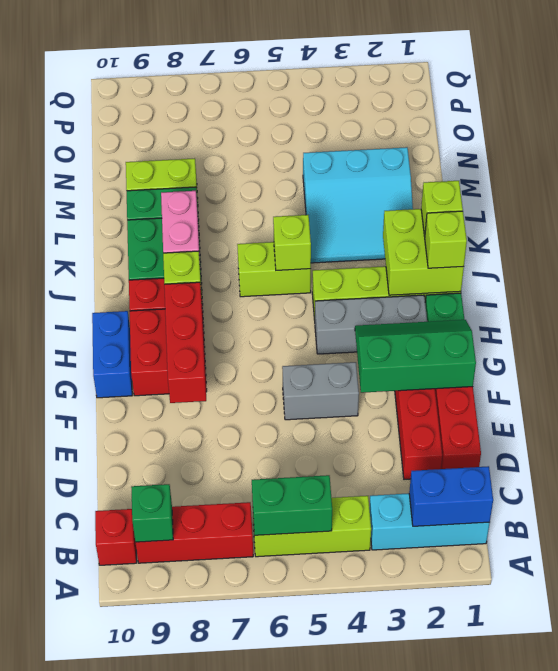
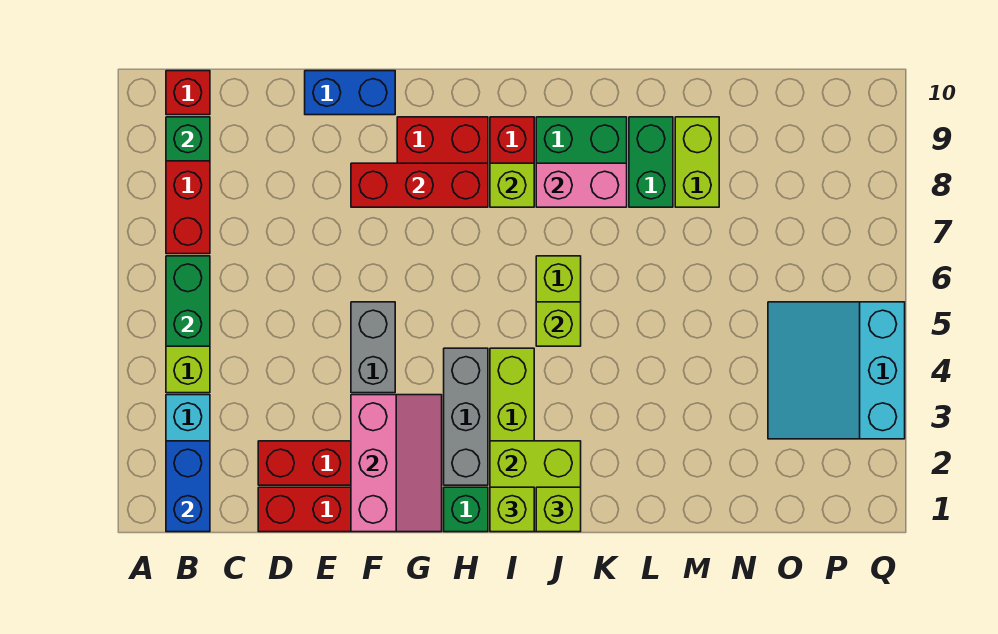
green 2x3 slope [355,320,476,393] -> pink 2x3 slope [351,395,442,532]
blue 1x2 brick [92,311,132,398] -> blue 1x2 brick moved to [305,71,395,115]
cyan 3x3 slope [303,147,413,263] -> cyan 3x3 slope moved to [768,302,905,439]

